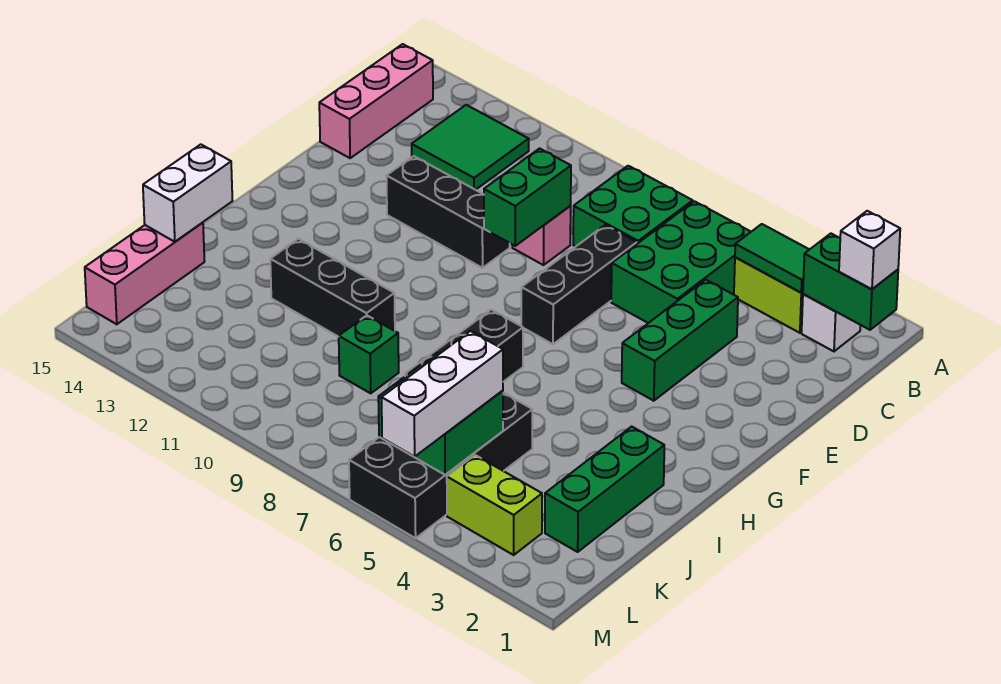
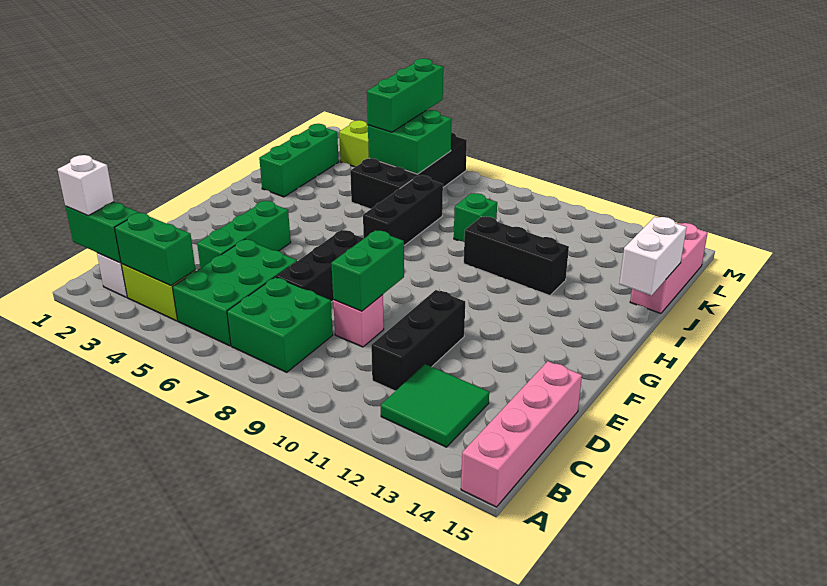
green 1x2 tile [735,224,810,293] -> green 1x2 brick [115,213,196,286]
pink 1x3 brick [319,44,433,158] -> pink 1x4 brick [461,361,582,507]
black 1x3 brick [386,156,510,268] -> black 1x3 brick turned to [371,290,465,391]
white 1x3 brick [382,331,503,457] -> green 1x3 brick [367,58,443,132]

